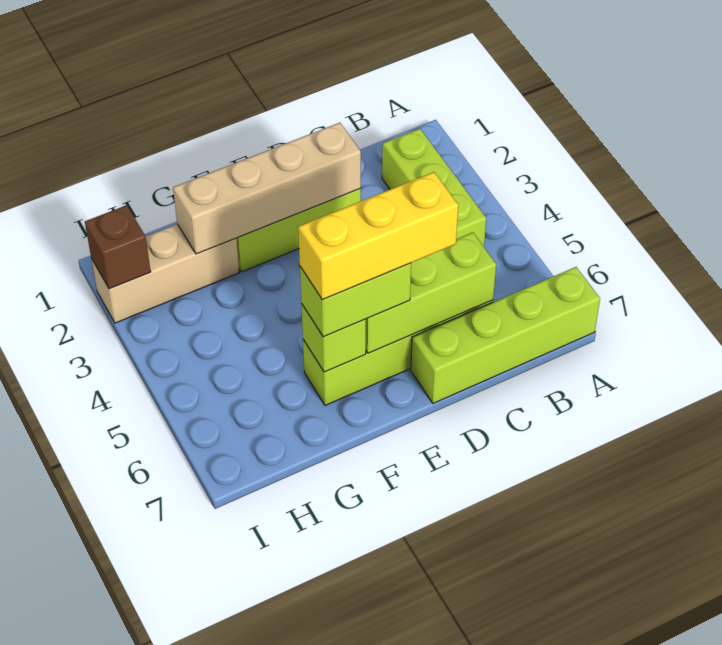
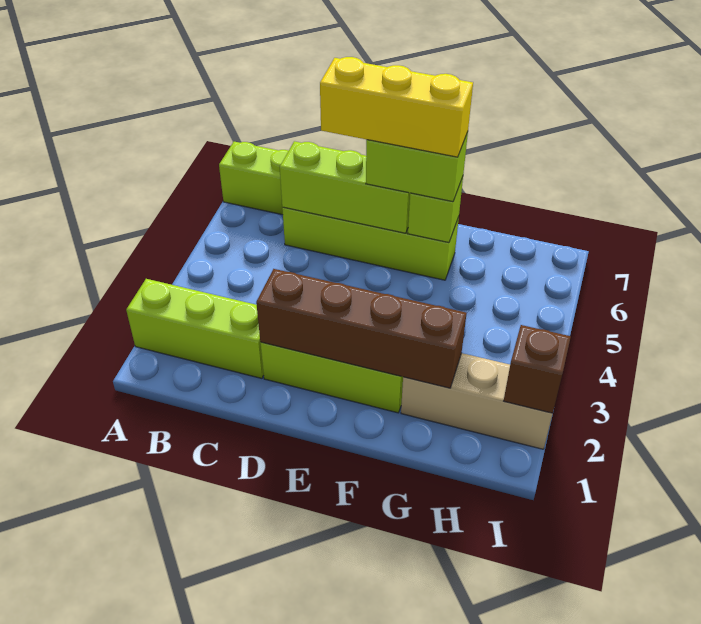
lime 1x3 brick [382,129,486,247] -> lime 1x3 brick turned to [126,279,264,378]
tan 1x4 brick [173,123,361,254] -> brown 1x4 brick [256,269,467,388]

